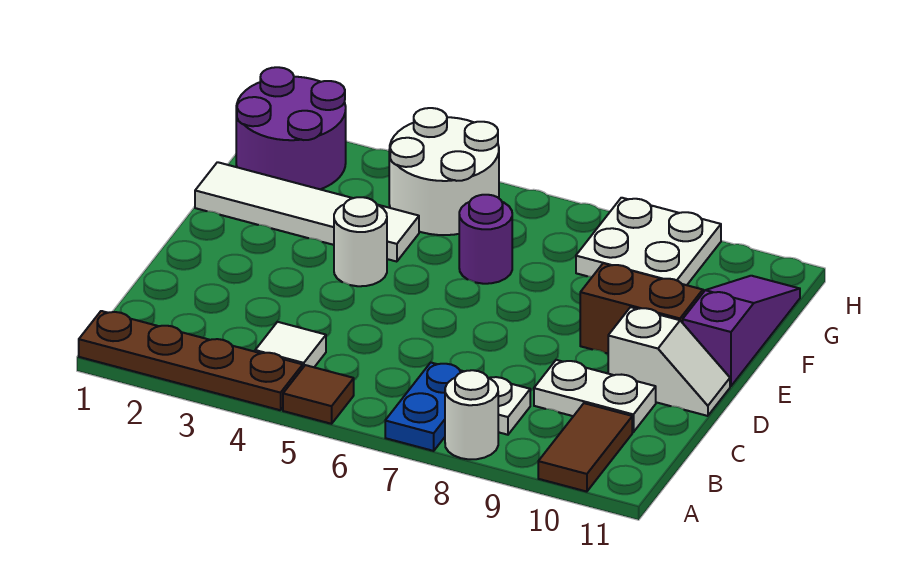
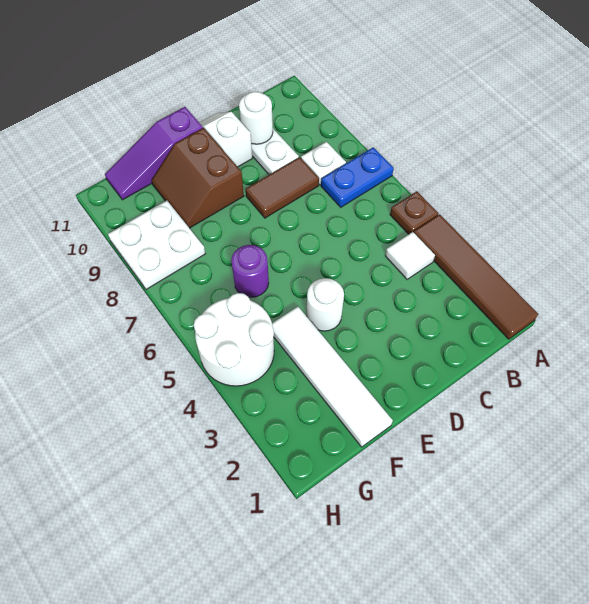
brown 1x4 plate [79,311,303,410] -> brown 1x4 tile [414,214,538,339]
brown 1x1 tile [283,365,354,424] -> brown 1x1 plate [390,191,438,234]
white 1x1 round brick [445,370,498,459] -> white 1x1 round brick moved to [239,92,273,144]
brown 1x2 tile [538,403,632,492] -> brown 1x2 tile moved to [246,157,319,218]
purple 2x2 round brick [236,67,346,189] -> none

